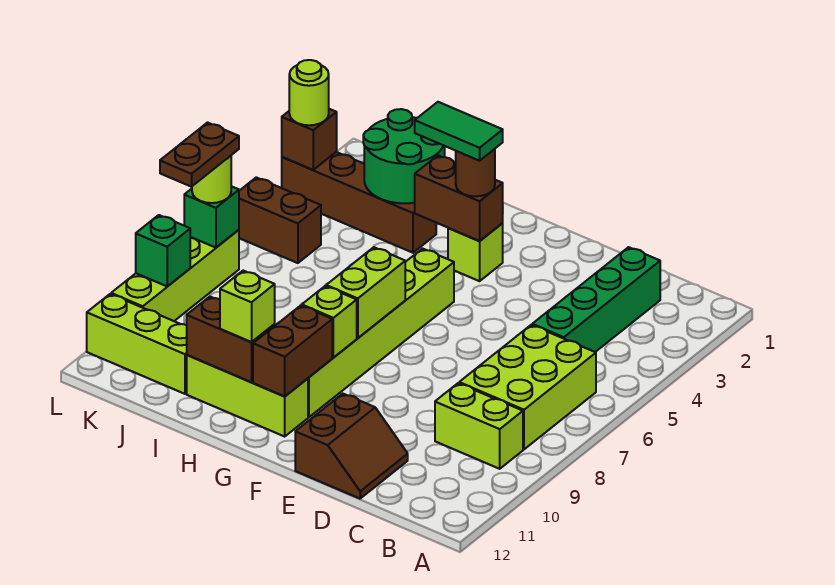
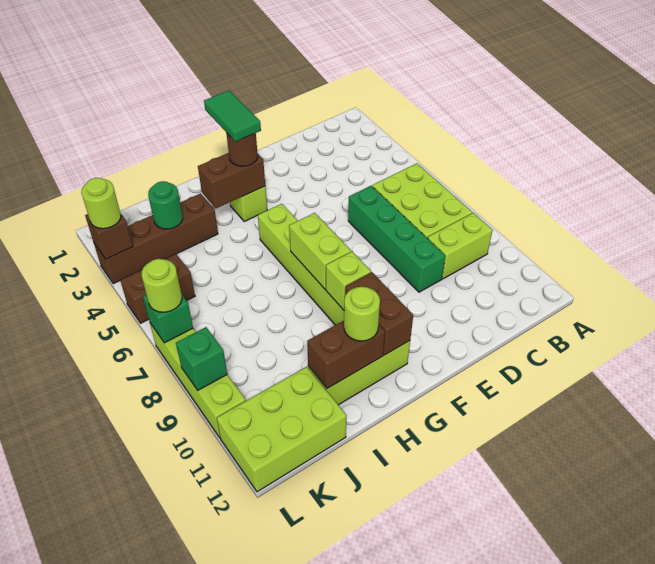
green 1x4 brick [532,247,660,352] -> green 1x4 brick moved to [348,186,445,292]
brown 2x2 slope [295,394,408,499] -> none
green 1x2 tile [415,102,503,161] -> green 1x2 tile turned to [204,91,261,142]
lime 1x1 brick [220,271,275,342] -> lime 1x1 round brick [344,287,380,341]
green 2x2 round brick [363,109,445,203] -> green 1x1 round brick [148,181,183,229]
lime 1x3 brick [87,294,187,394] -> lime 2x3 brick [217,367,347,492]
brown 1x2 plate [160,123,239,187] -> none

